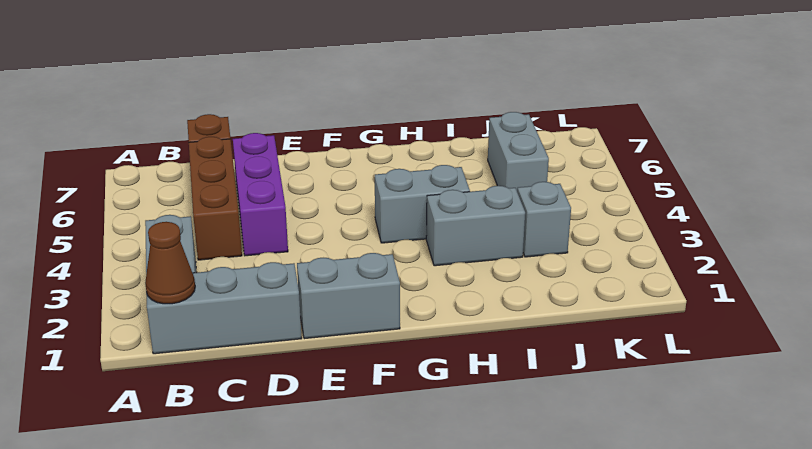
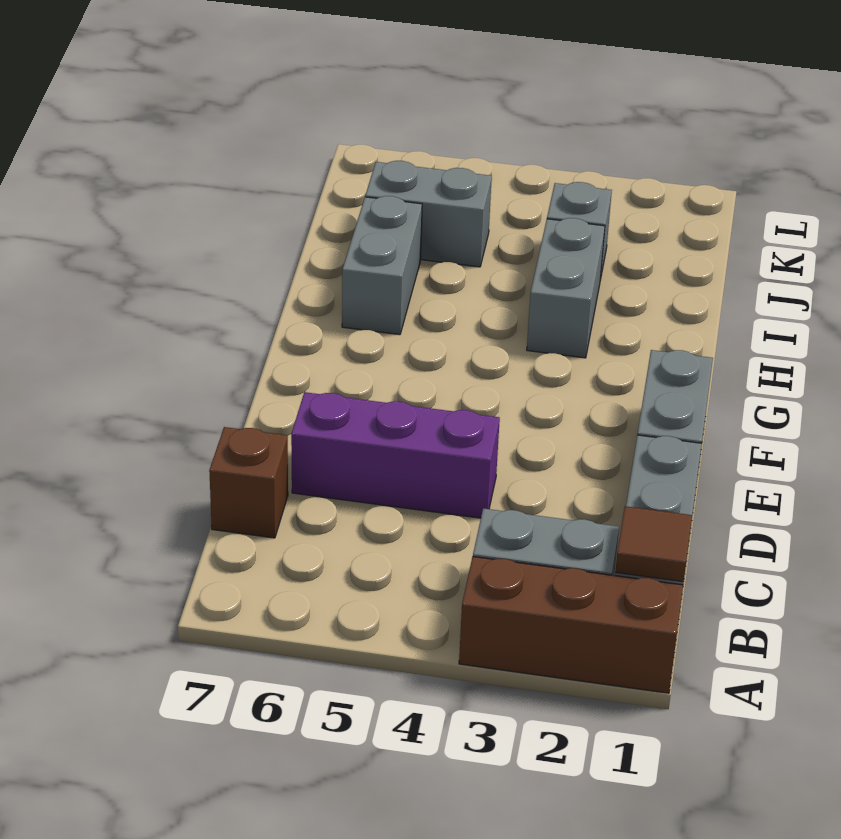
brown 1x1 cone [145,222,195,304] -> brown 1x1 tile [615,506,692,582]
brown 1x3 brick [189,137,242,260] -> brown 1x3 brick moved to [459,557,683,693]
grey 1x2 brick [375,165,470,243] -> grey 1x2 brick moved to [342,196,422,335]

